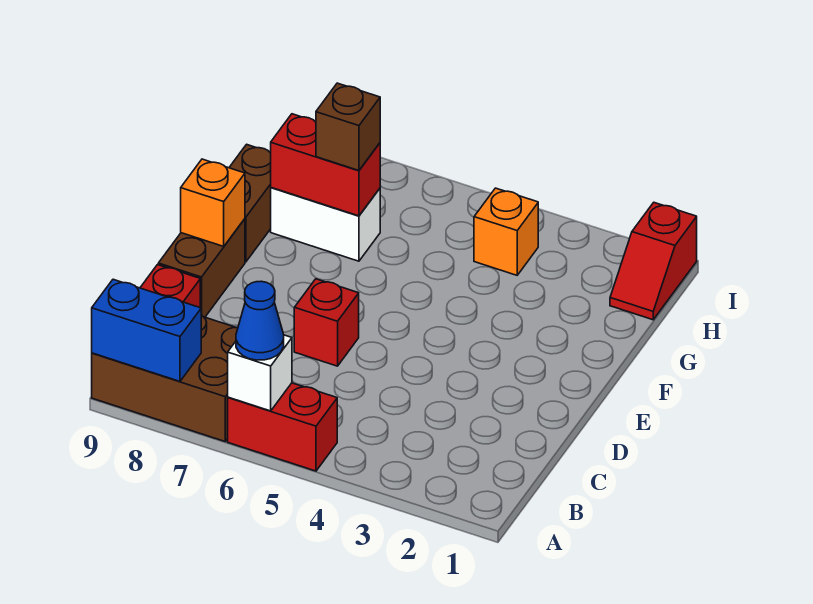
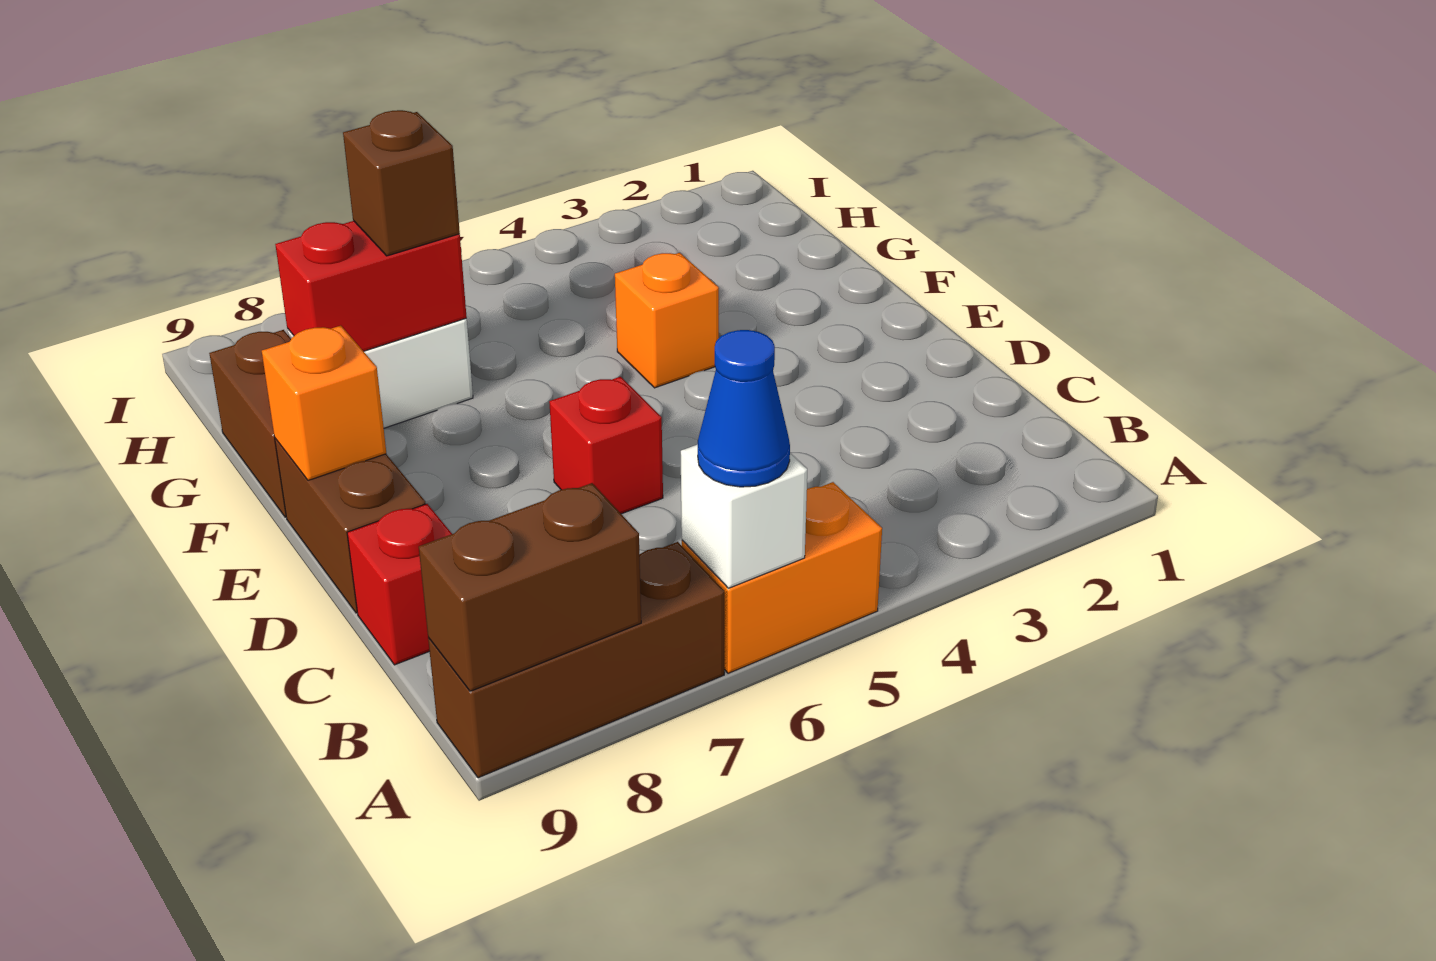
red 1x2 brick [228,383,337,471] -> orange 1x2 brick [682,482,882,673]
brown 2x3 brick [92,315,238,441] -> brown 1x3 brick [428,542,724,778]
blue 1x2 brick [92,279,201,381] -> brown 1x2 brick [419,483,641,691]
red 1x2 slope [610,203,697,320] -> none
orange 1x1 brick [474,188,538,275] -> orange 1x1 brick moved to [615,253,719,388]

